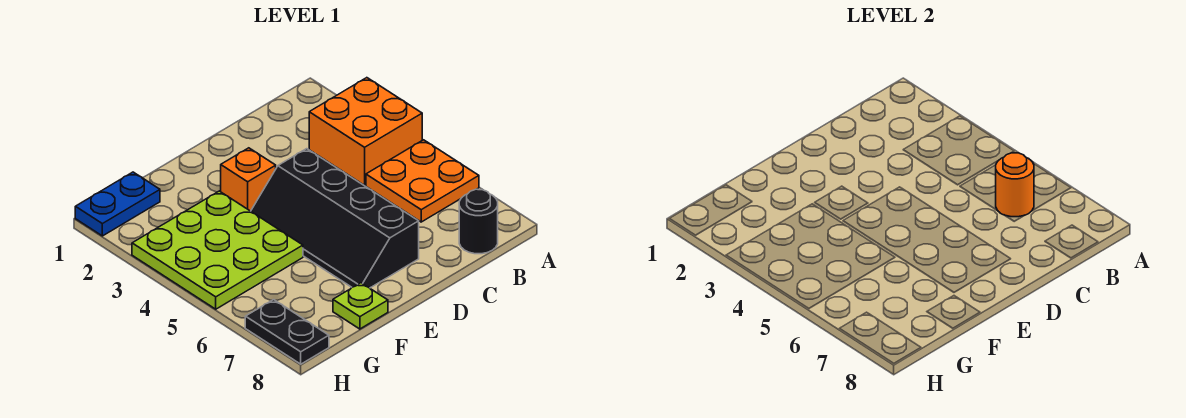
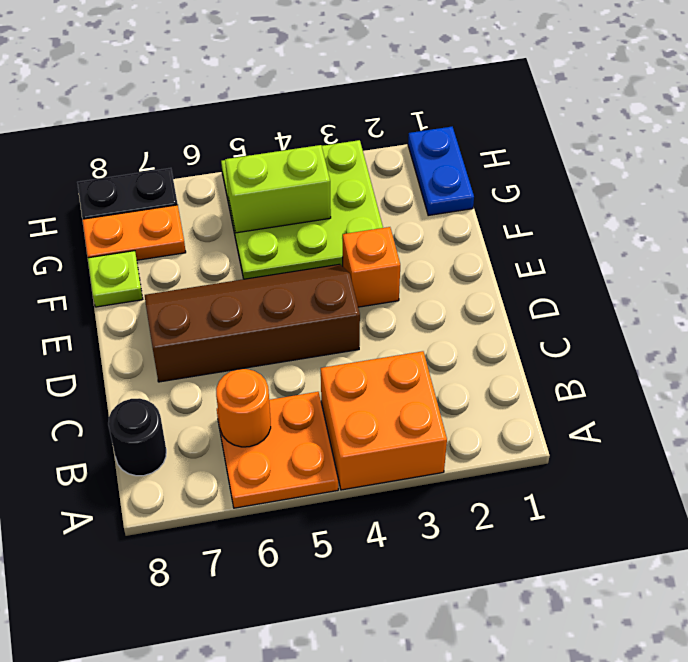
black 2x4 slope [251,149,419,288] -> brown 2x4 slope [145,264,360,382]
none -> lime 1x2 brick [225,145,331,233]
none -> orange 1x2 plate [83,205,186,260]

